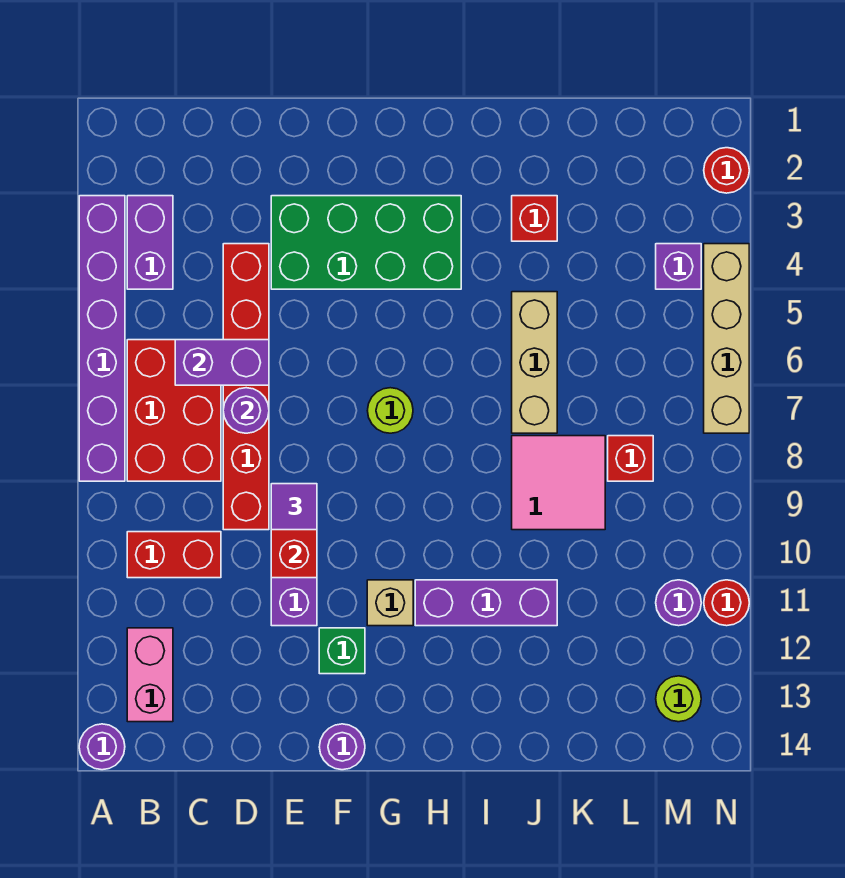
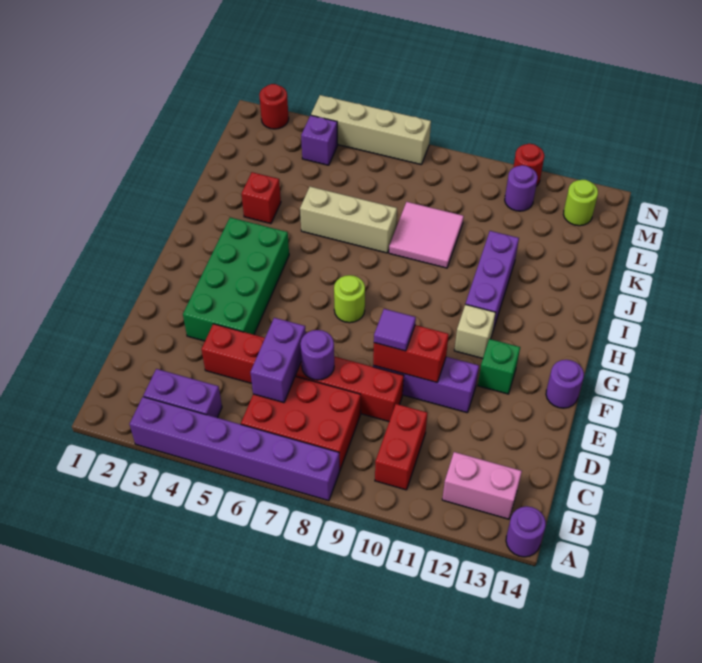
red 1x1 brick [608,436,653,481] -> none

